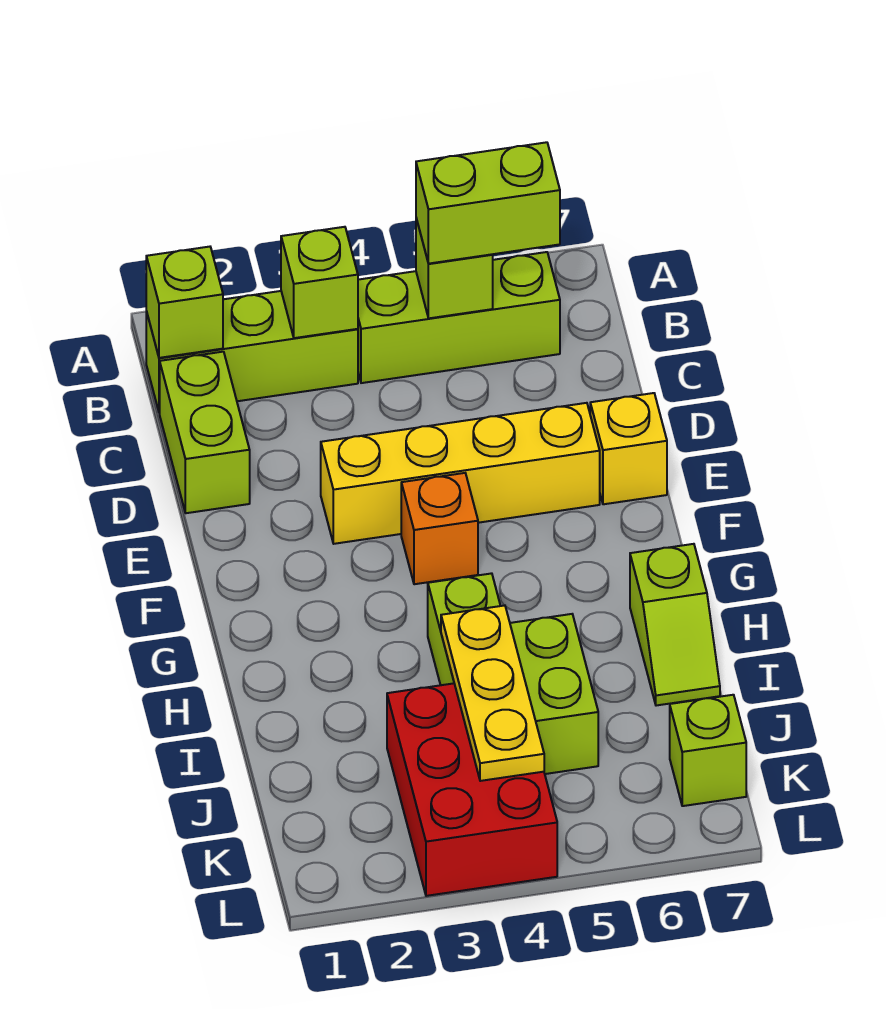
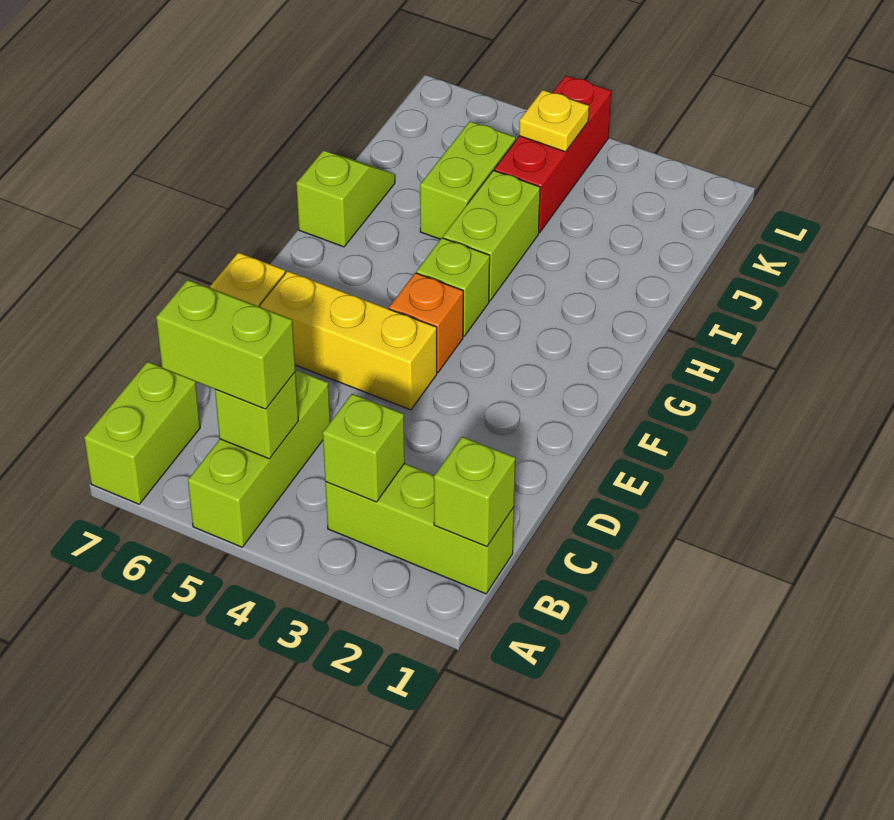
lime 1x3 brick [358,252,560,383] -> lime 1x3 brick turned to [188,370,330,547]
lime 1x2 brick [160,352,250,513] -> lime 1x2 brick moved to [84,362,200,504]
yellow 1x4 brick [321,403,600,544] -> yellow 1x3 brick [260,271,437,410]
yellow 1x3 plate [441,605,544,781] -> yellow 1x1 plate [519,90,589,152]
red 2x3 brick [387,683,557,896] -> red 1x3 brick [494,76,611,233]
lime 1x1 brick [670,695,746,806] -> lime 1x1 brick moved to [416,238,490,336]

